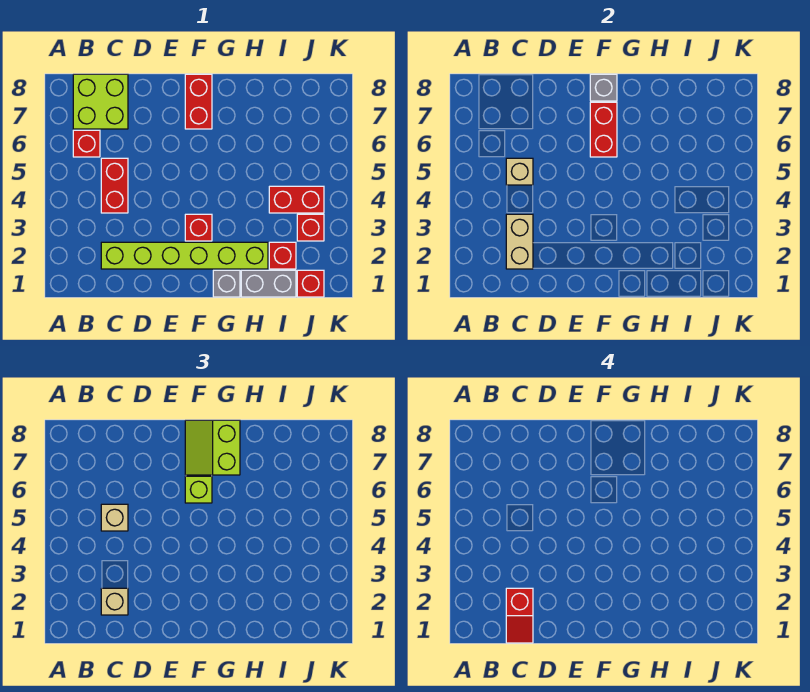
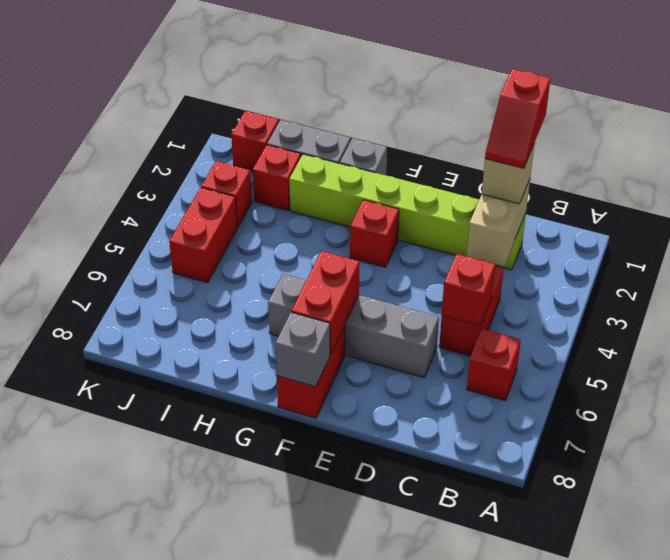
lime 2x2 brick [73,74,128,129] -> none
red 1x2 slope [506,588,533,643] -> red 1x2 slope turned to [485,69,551,168]
tan 1x1 brick [506,158,533,185] -> red 1x1 brick [442,254,495,326]
tan 1x1 brick [101,504,128,531] -> none
none -> grey 1x4 brick [268,274,439,378]
lime 1x1 brick [185,476,212,503] -> none
lime 2x2 slope [185,420,240,475] -> none
red 1x2 brick [269,186,324,213] -> red 1x2 brick turned to [169,187,237,283]

